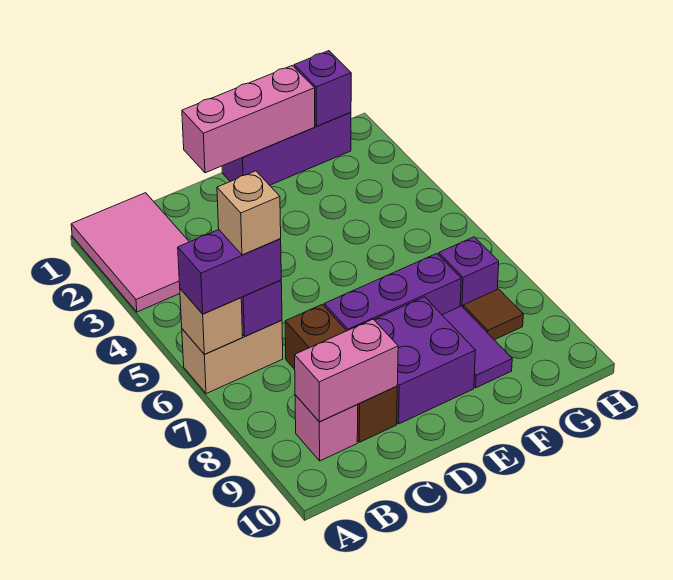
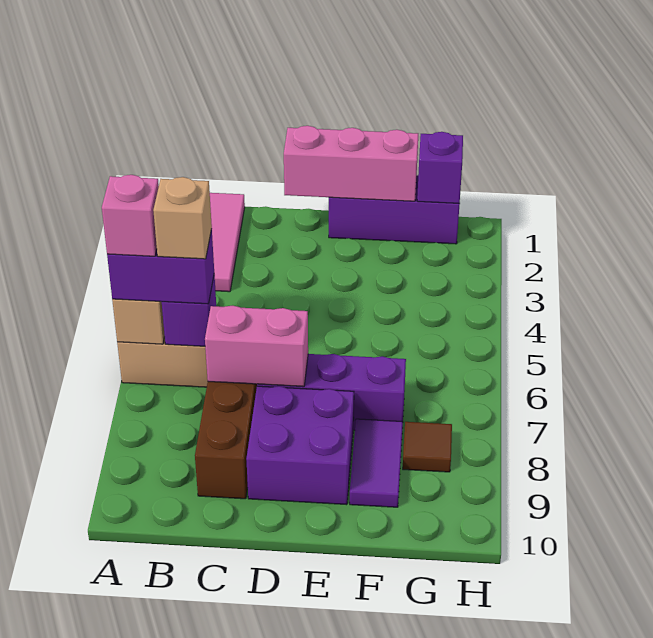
pink 1x1 brick [295,395,358,461] -> pink 1x1 brick moved to [102,175,159,256]
pink 1x2 brick [295,319,398,422] -> pink 1x2 brick moved to [205,306,308,387]
purple 1x1 brick [439,237,499,307] -> none

